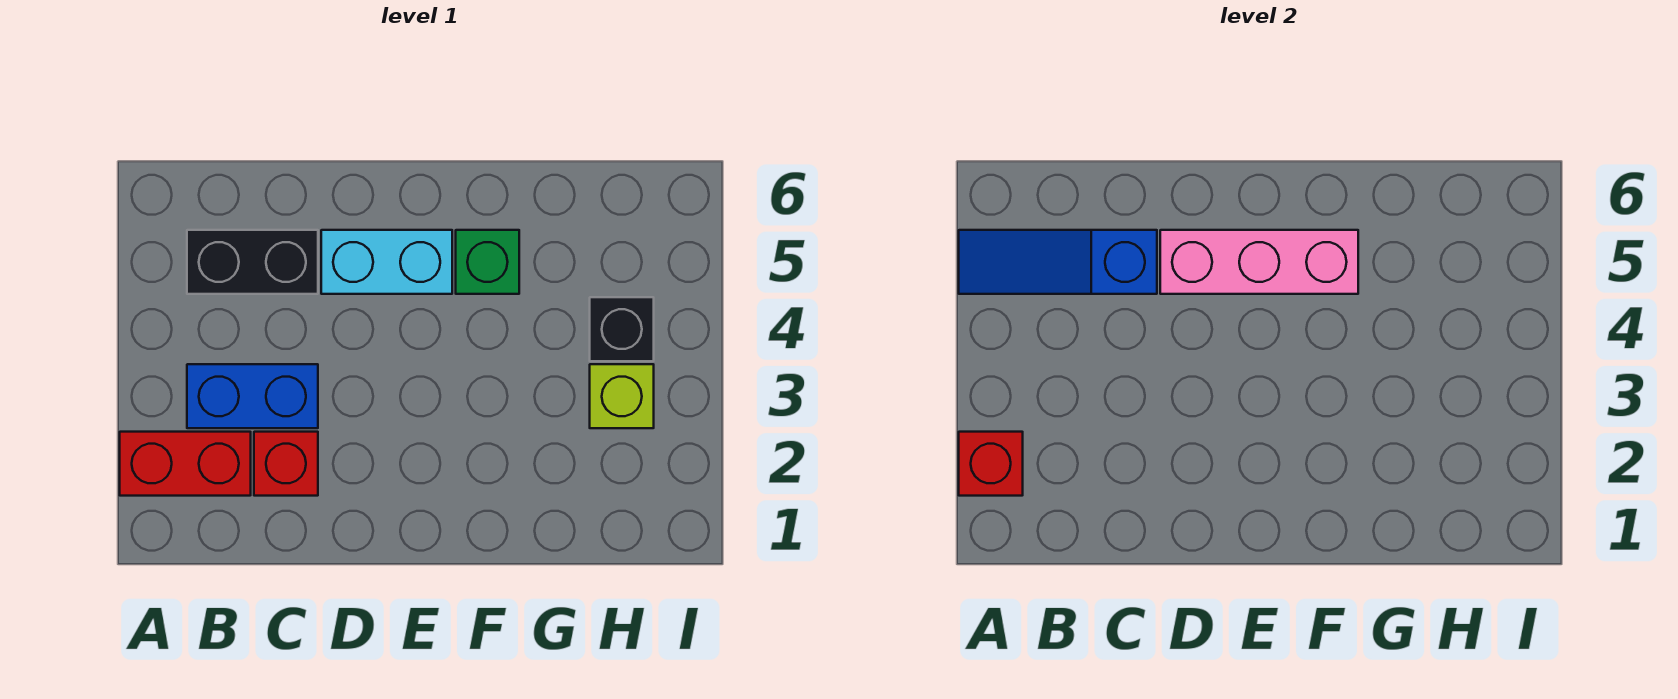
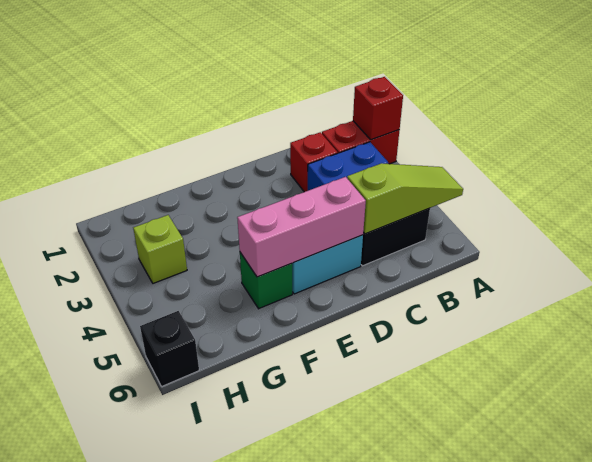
blue 1x3 slope [959,230,1157,294] -> lime 1x3 slope [347,163,463,234]
black 1x1 brick [590,297,654,361] -> black 1x1 brick moved to [140,311,199,386]

